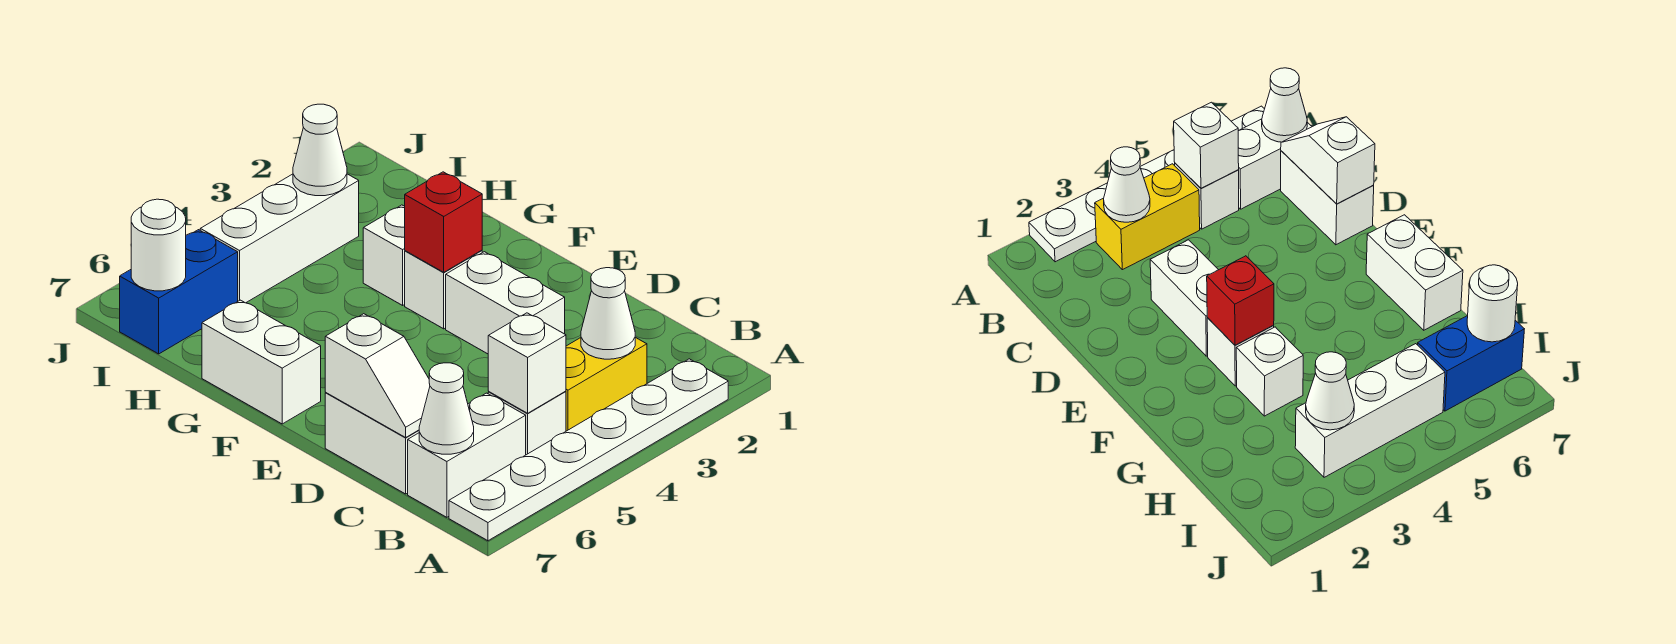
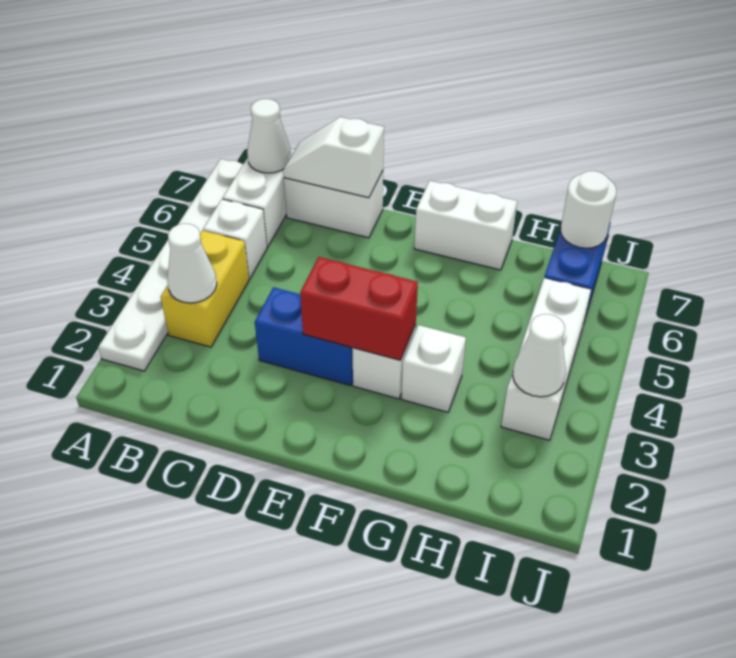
white 1x1 brick [488,313,566,413] -> none
white 1x2 brick [446,252,565,354] -> blue 1x2 brick [255,287,353,386]
red 1x1 brick [405,172,482,272] -> red 1x2 brick [300,257,418,360]

